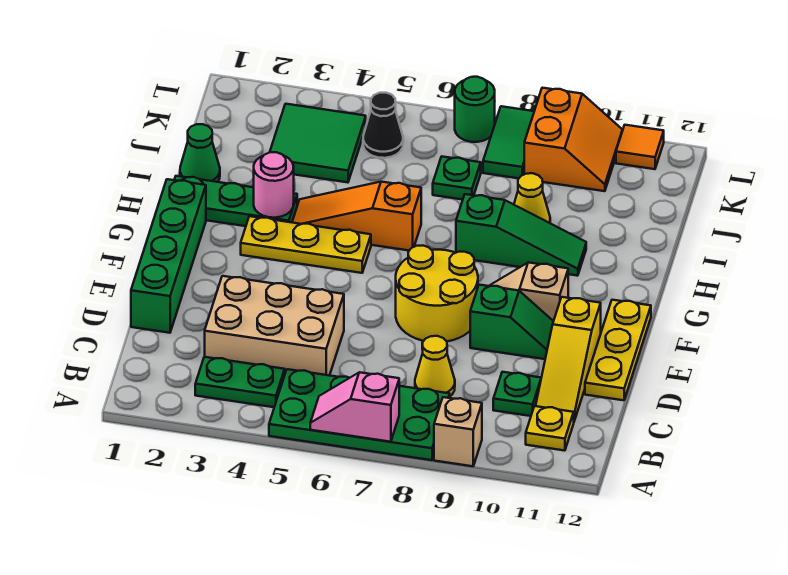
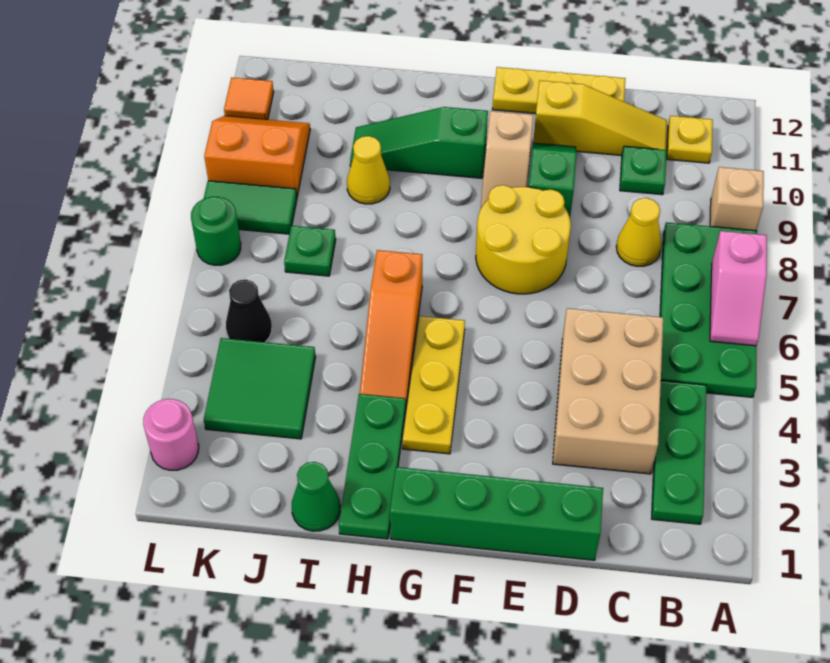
green 1x2 plate [195,357,285,407] -> green 1x3 plate [652,381,706,524]
pink 1x1 round brick [254,152,294,218] -> pink 1x1 round brick moved to [143,399,199,470]
green 1x3 slope [456,194,586,276] -> green 1x3 slope turned to [350,107,488,178]

